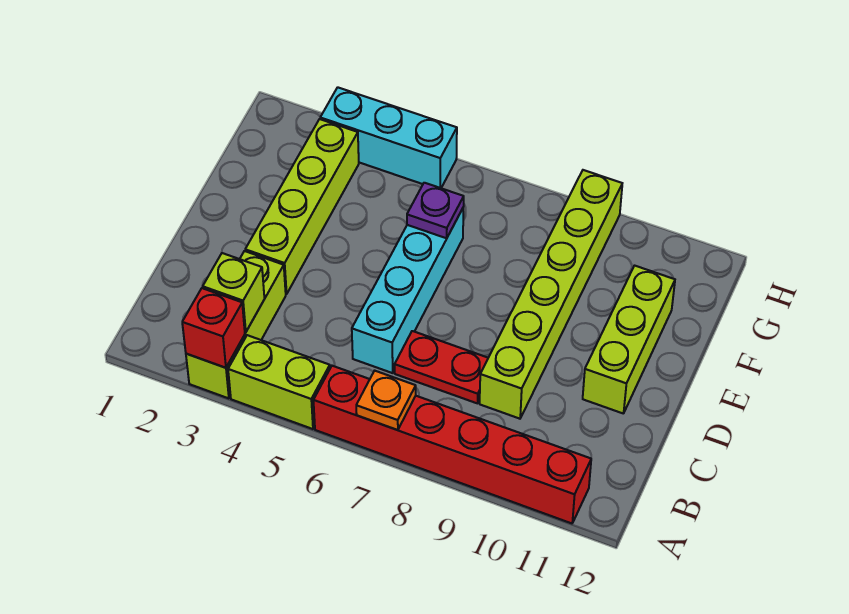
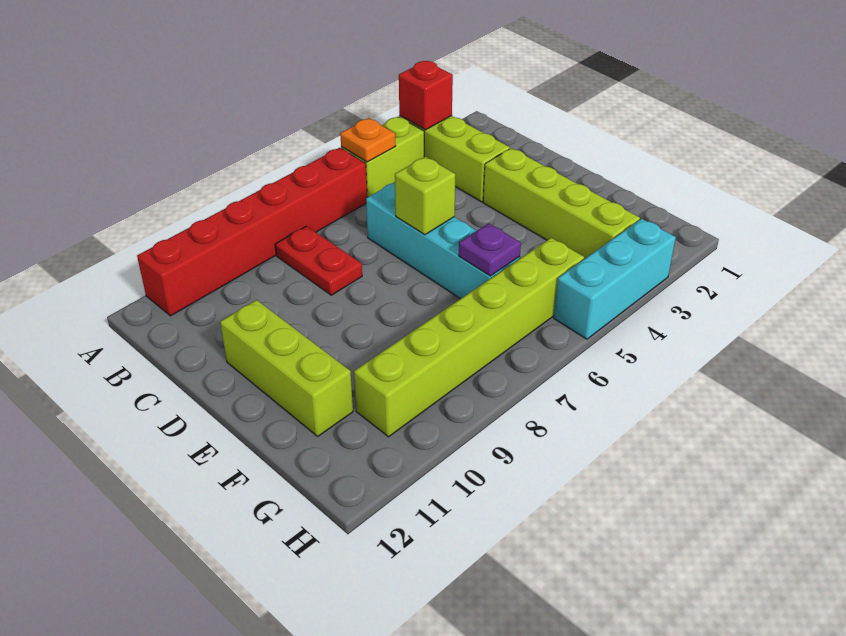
orange 1x1 plate [356,371,416,430] -> orange 1x1 plate moved to [340,118,395,162]
lime 1x1 brick [202,253,264,332] -> lime 1x1 brick moved to [395,157,455,235]
red 1x2 plate [395,331,488,403] -> red 1x2 plate turned to [275,226,362,295]
lime 1x6 brick [480,170,622,419] -> lime 1x6 brick turned to [354,238,584,437]

